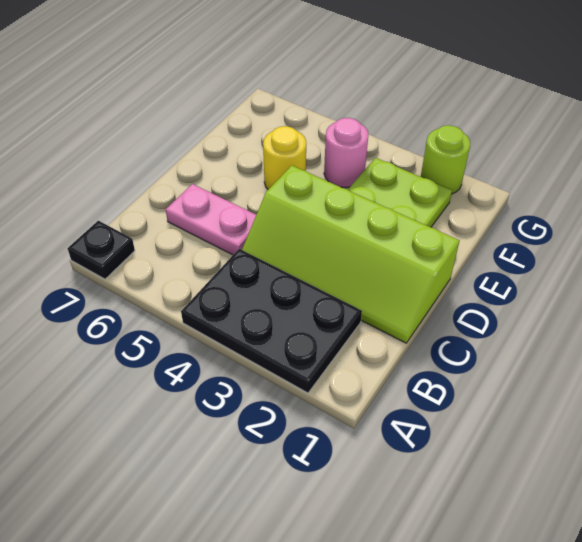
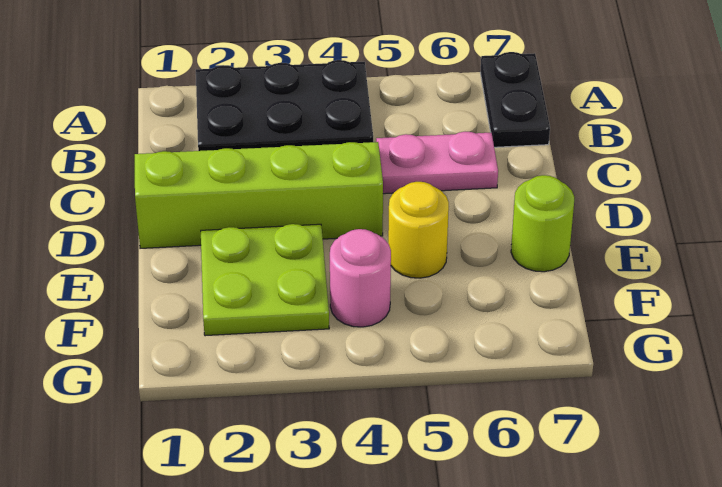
black 1x1 plate [68,221,135,279] -> black 1x2 plate [480,52,550,147]
lime 1x1 round brick [421,125,470,194] -> lime 1x1 round brick moved to [511,175,574,272]

